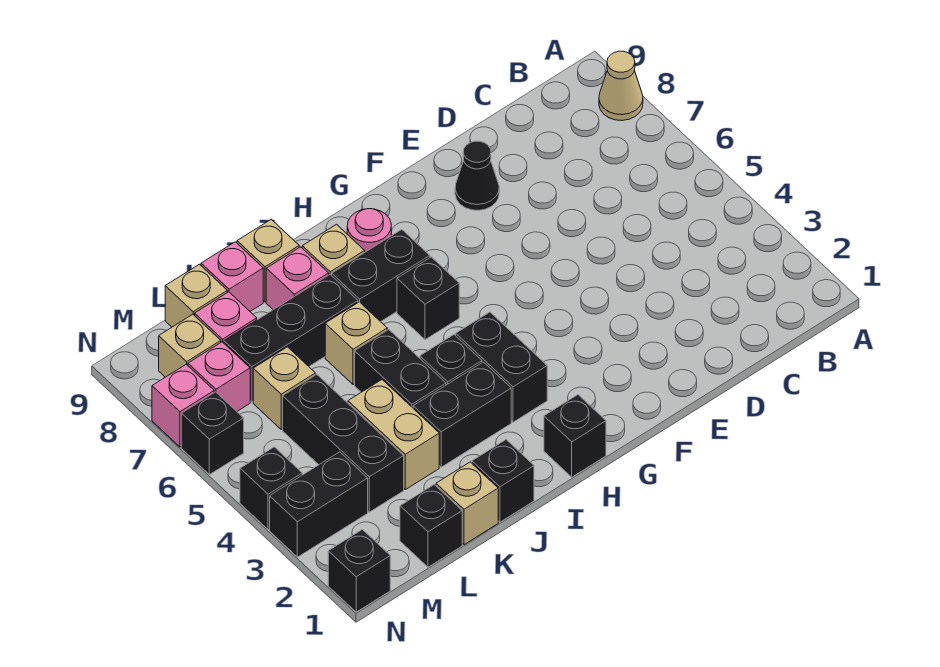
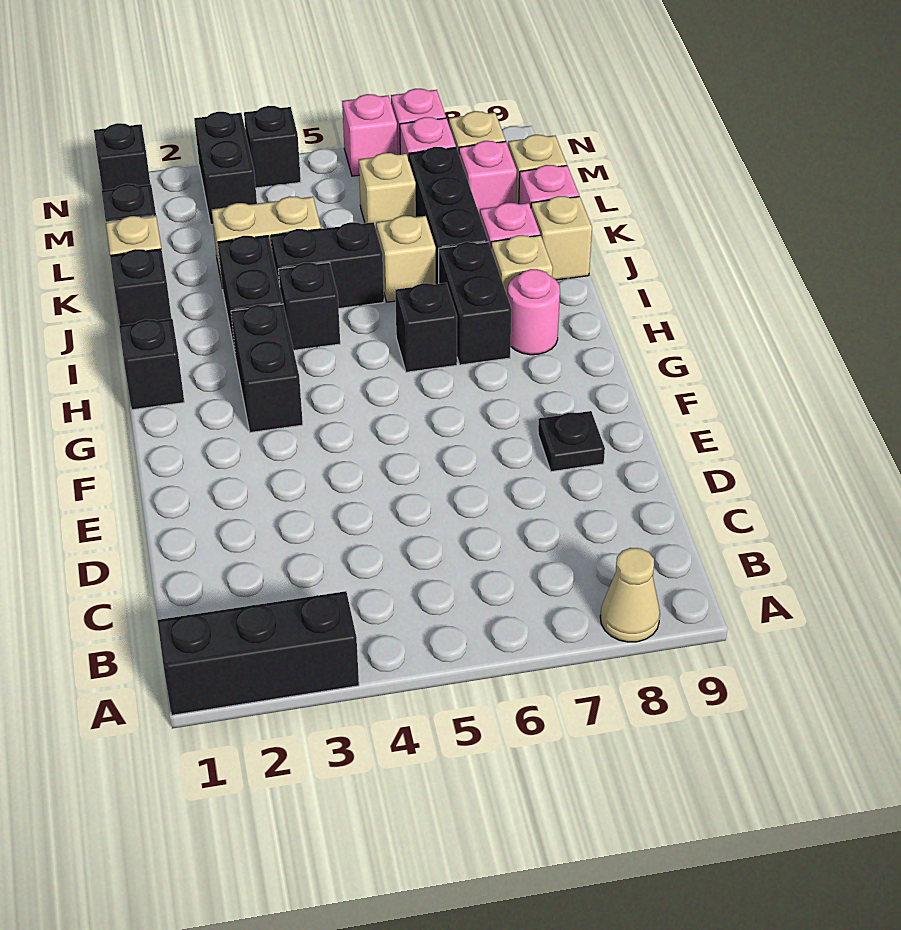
black 1x1 cone [455,141,499,210] -> black 1x1 plate [538,411,605,472]
black 1x2 brick [456,312,547,422] -> black 1x2 brick turned to [231,304,303,433]
black 1x3 brick [283,375,404,512] -> black 1x3 brick moved to [157,591,359,715]
black 1x1 brick [181,392,244,475] -> pink 1x1 brick [342,94,398,176]

